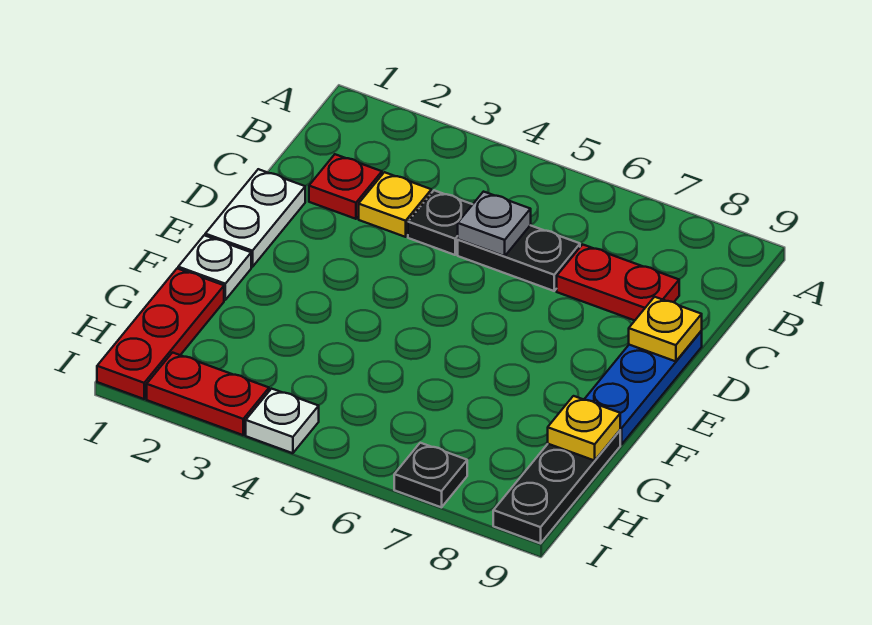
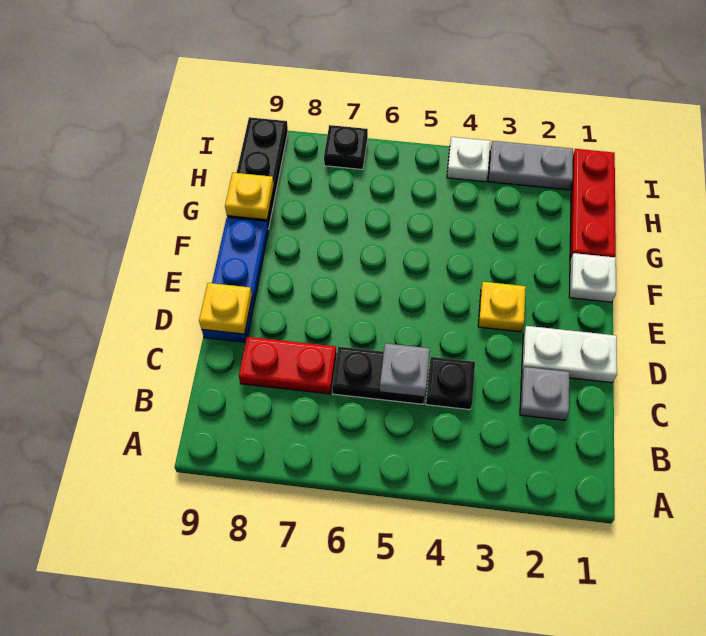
red 1x1 plate [309,154,382,219] -> grey 1x1 plate [520,367,569,420]
yellow 1x1 plate [359,172,431,237] -> yellow 1x1 plate moved to [478,282,526,332]
white 1x2 plate [205,169,305,267] -> white 1x2 plate turned to [522,326,617,383]
red 1x2 plate [147,353,269,435] -> grey 1x2 plate [488,141,573,190]

